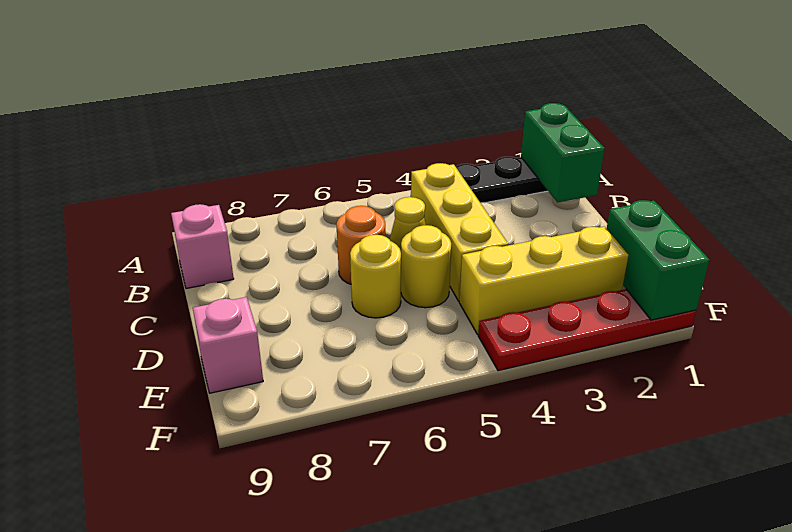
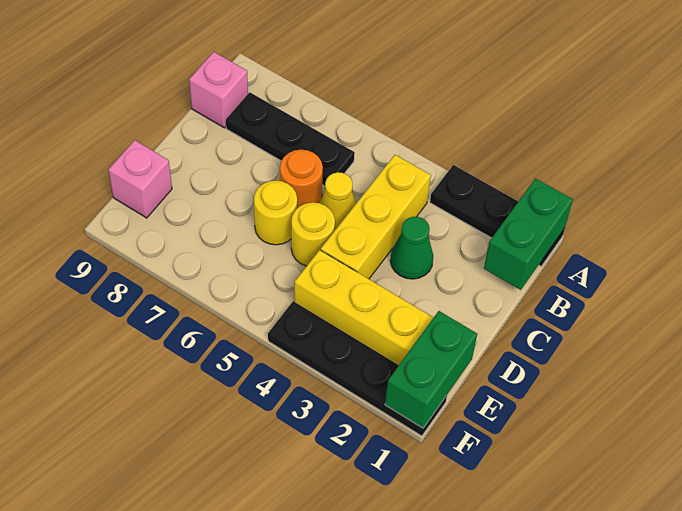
none -> black 1x3 plate [226,92,355,186]
none -> green 1x1 cone [390,217,433,279]
red 1x4 plate [478,289,696,371] -> black 1x4 plate [268,301,447,436]

